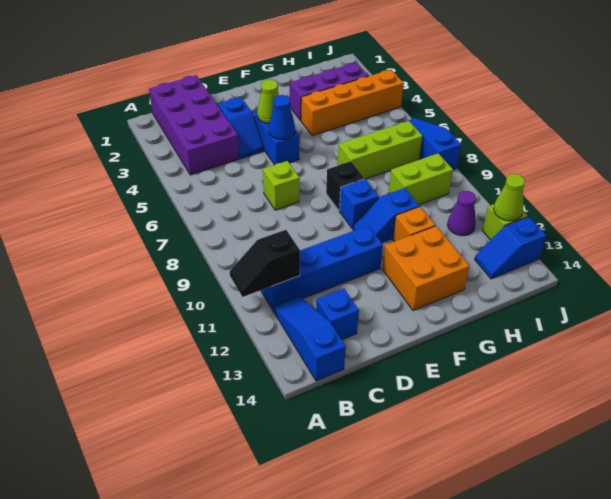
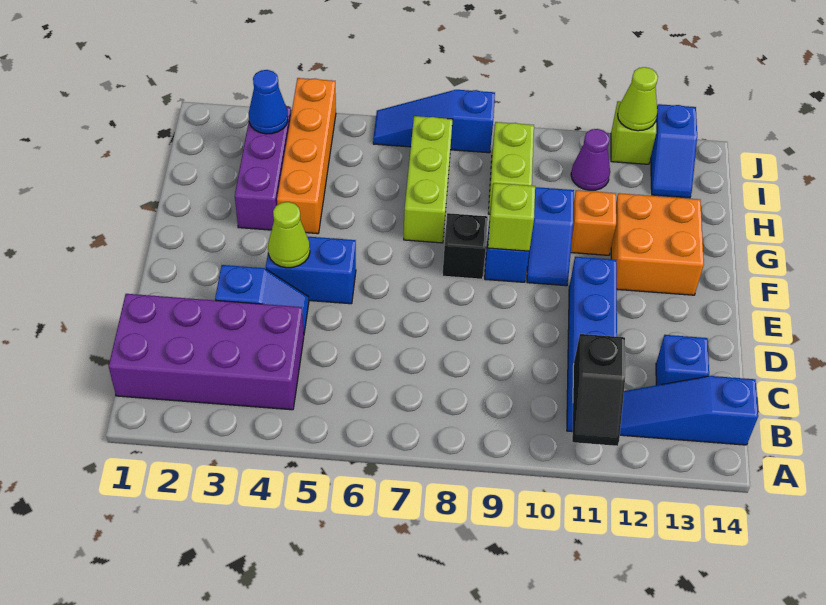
lime 1x1 brick [263,161,300,210] -> lime 1x1 brick moved to [488,183,535,251]
blue 1x1 cone [269,95,295,139] -> blue 1x1 cone moved to [249,70,288,134]

